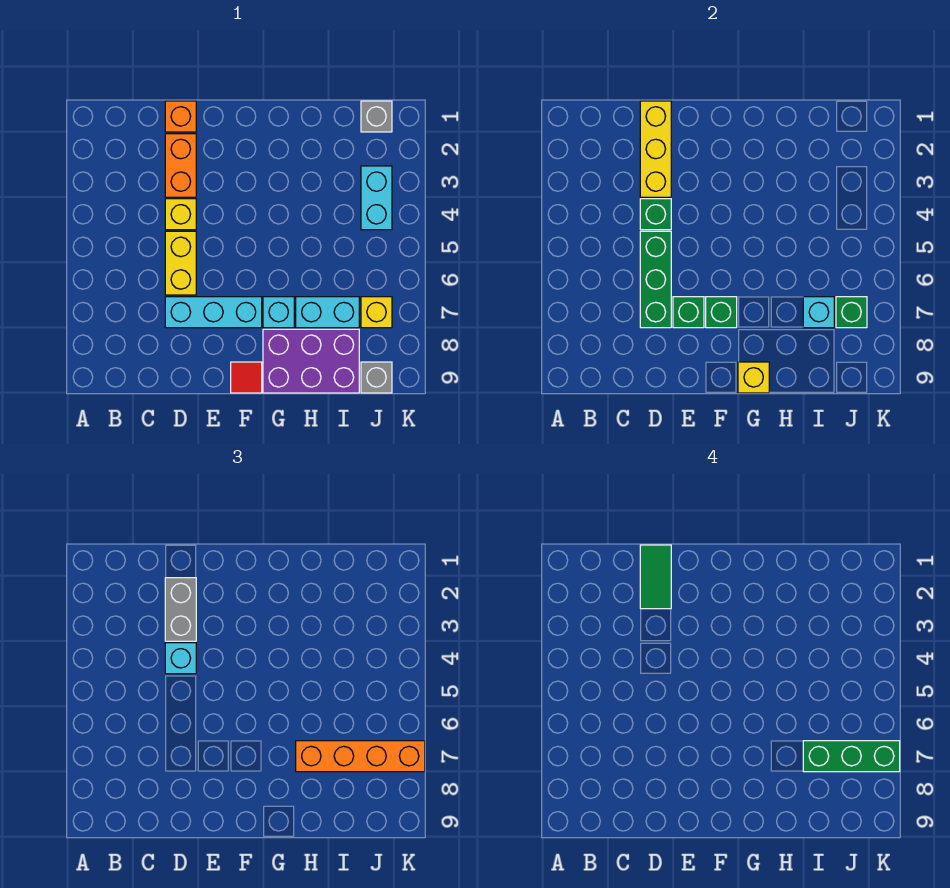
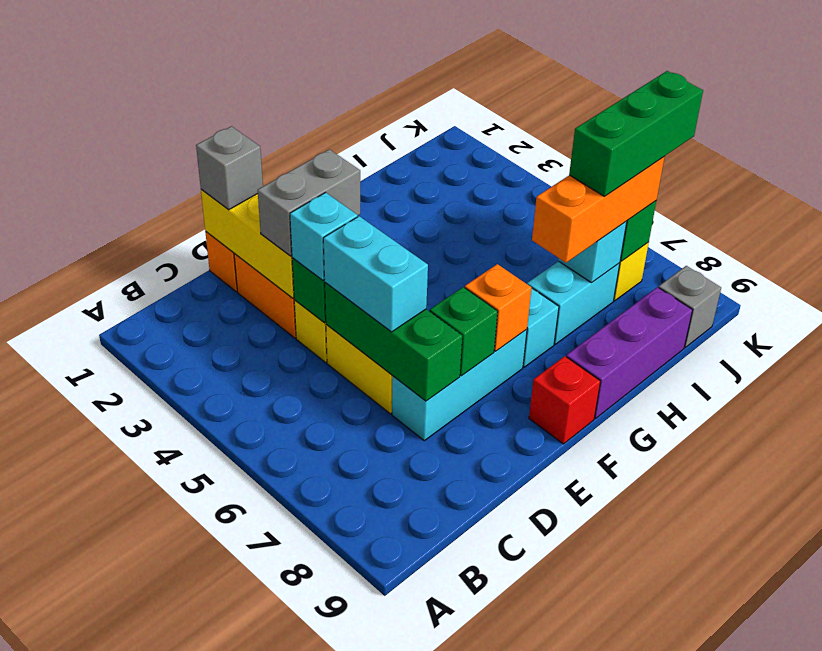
green 1x2 tile [640,545,671,609] -> none
grey 1x2 brick [165,578,196,641] -> grey 1x2 brick turned to [258,149,360,256]
green 1x1 brick [706,297,737,328] -> orange 1x1 brick [465,264,532,351]
red 1x1 tile [231,362,262,393] -> red 1x1 brick [529,356,600,444]
purple 2x3 brick [263,329,359,393] -> purple 1x3 brick [566,287,693,419]
yellow 1x1 brick [738,362,769,393] -> none
orange 1x4 brick [296,741,425,772] -> orange 1x3 brick [532,157,664,263]
grey 1x1 brick [361,101,392,132] -> grey 1x1 brick moved to [196,126,263,210]
cyan 1x2 brick [361,166,392,230] -> cyan 1x2 brick moved to [323,216,428,332]

